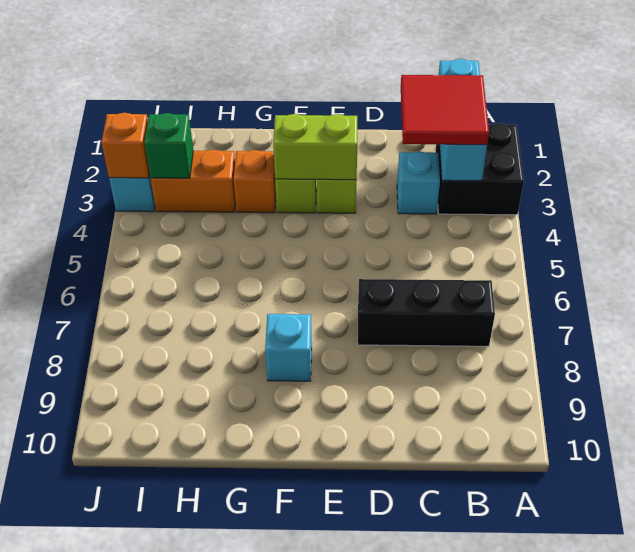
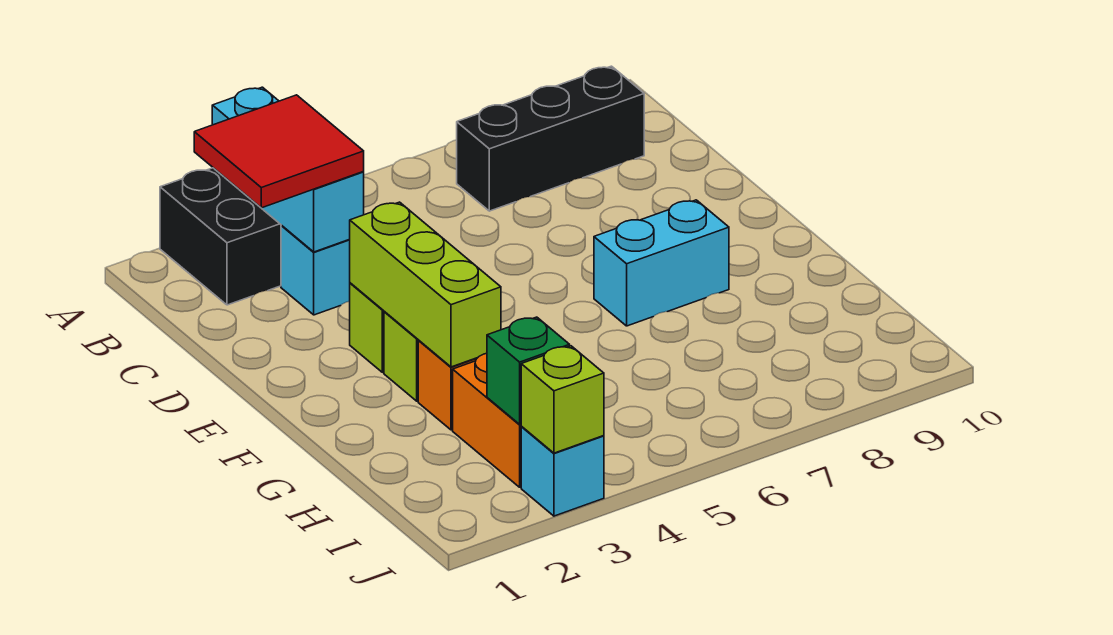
cyan 1x3 brick [439,59,487,181] -> cyan 1x3 brick turned to [212,87,364,252]
black 1x3 brick [358,279,495,346] -> black 1x3 brick turned to [457,66,644,211]
lime 1x2 brick [273,114,357,180] -> lime 1x3 brick [350,202,501,367]
cyan 1x1 brick [265,314,312,381] -> cyan 1x2 brick [594,200,729,326]
orange 1x1 brick [101,113,149,178] -> lime 1x1 brick [521,346,604,453]

